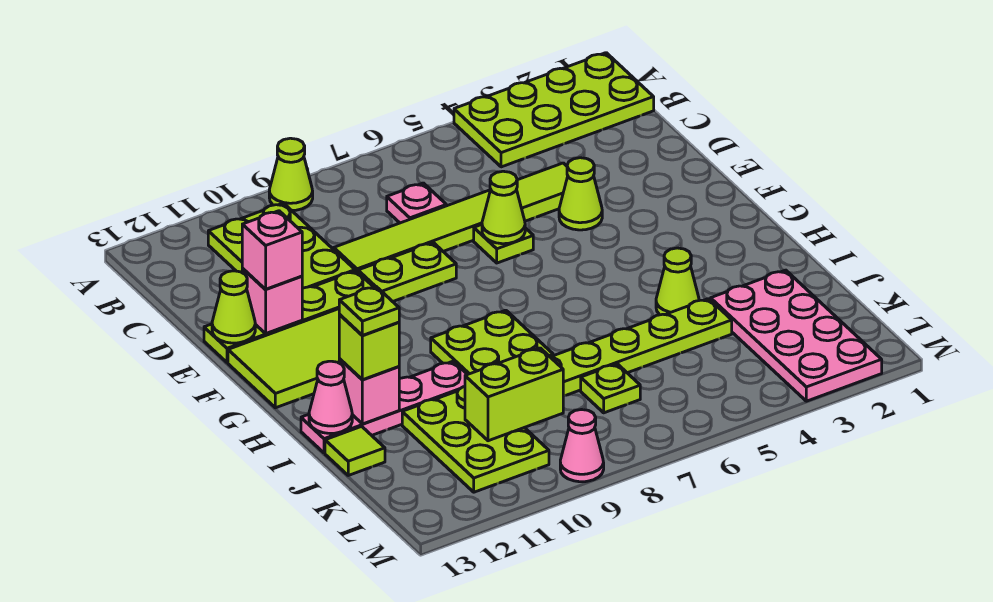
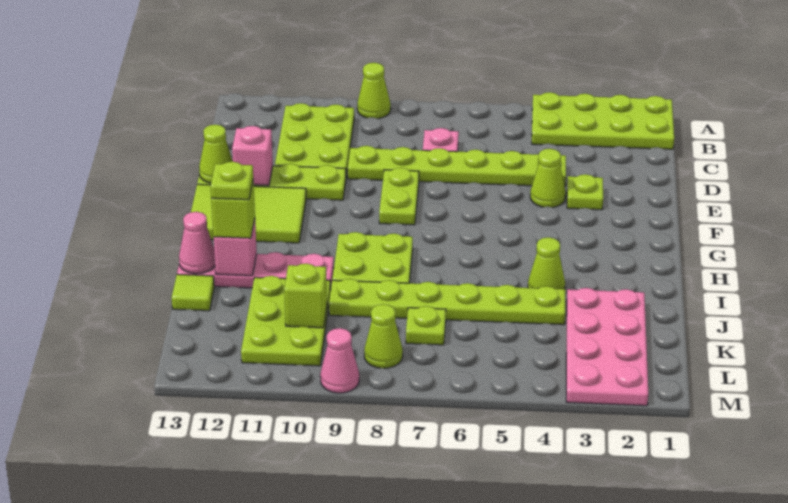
lime 1x6 tile [334,163,568,272] -> lime 1x6 plate [348,146,566,186]
lime 1x1 plate [474,225,533,263] -> lime 1x1 plate moved to [567,174,603,210]
lime 1x1 cone [482,171,525,244] -> lime 1x1 cone moved to [364,304,403,368]
lime 1x2 plate [358,243,456,302] -> lime 1x2 plate turned to [379,168,419,225]
pink 1x1 brick [242,211,302,289] -> none
lime 1x2 brick [465,348,563,441] -> lime 1x1 brick [284,264,327,328]

